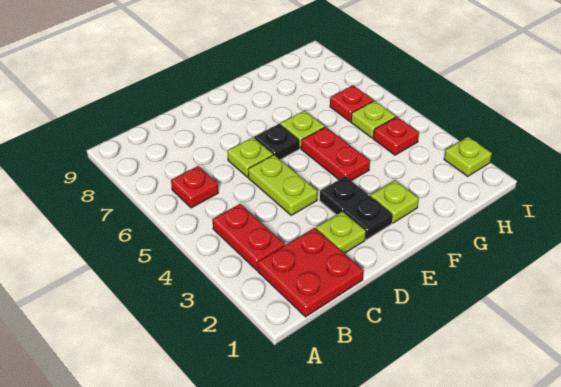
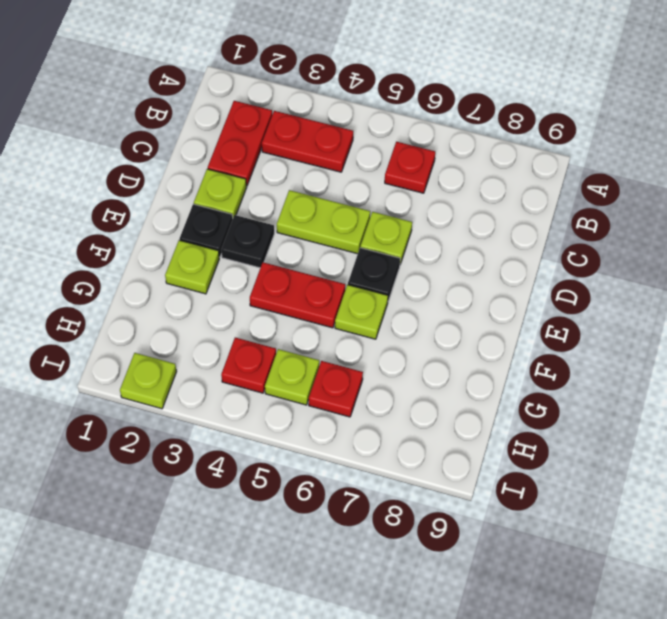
red 2x2 plate [258,228,364,317] -> red 1x2 plate [208,101,272,186]

